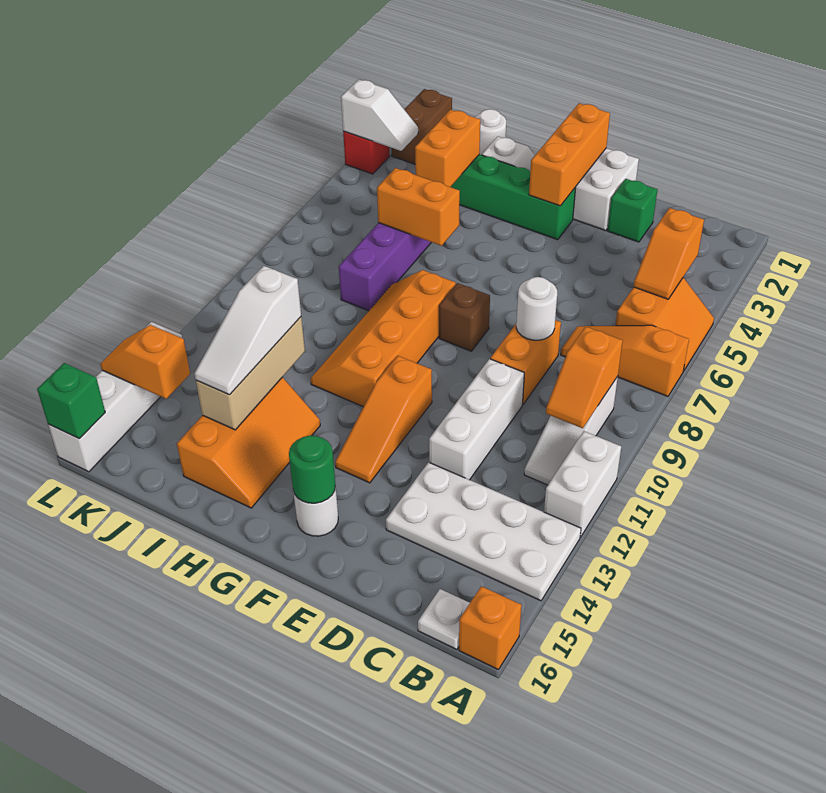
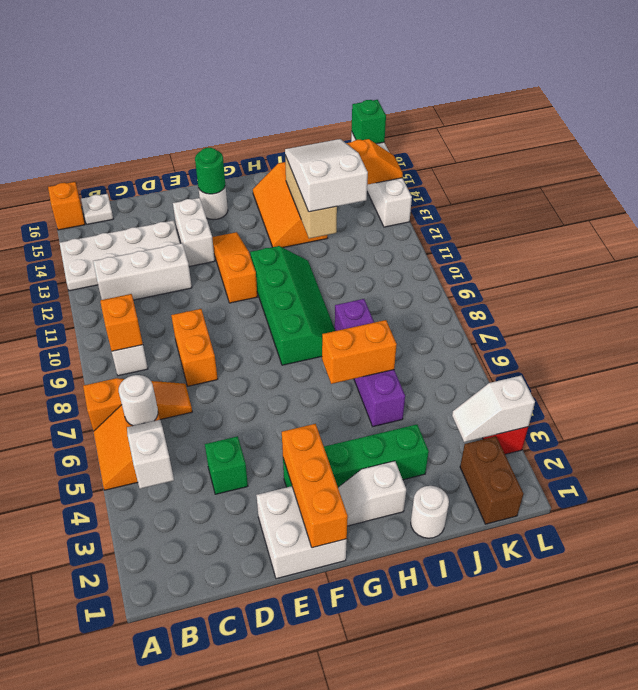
white 1x2 brick [544,431,621,537] -> white 1x2 brick moved to [173,198,215,266]
orange 1x2 slope [634,208,704,299] -> white 1x2 slope [127,420,174,489]
green 1x1 brick [608,179,657,242] -> green 1x1 brick moved to [205,436,248,494]
white 1x1 round brick [516,277,557,340] -> white 1x1 round brick moved to [119,375,158,426]
white 1x3 brick [429,359,524,480] -> white 1x3 brick turned to [93,243,192,300]
brown 1x1 brick [439,283,490,351] -> none
orange 2x4 slope [310,270,456,407] -> green 2x4 slope [250,246,335,365]
orange 1x2 brick [415,110,480,187] -> none
white 1x3 slope [194,266,301,395] -> white 2x3 slope [285,139,368,212]

